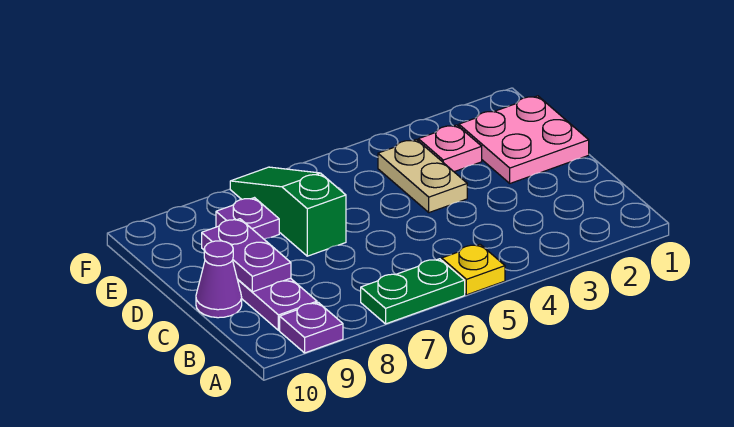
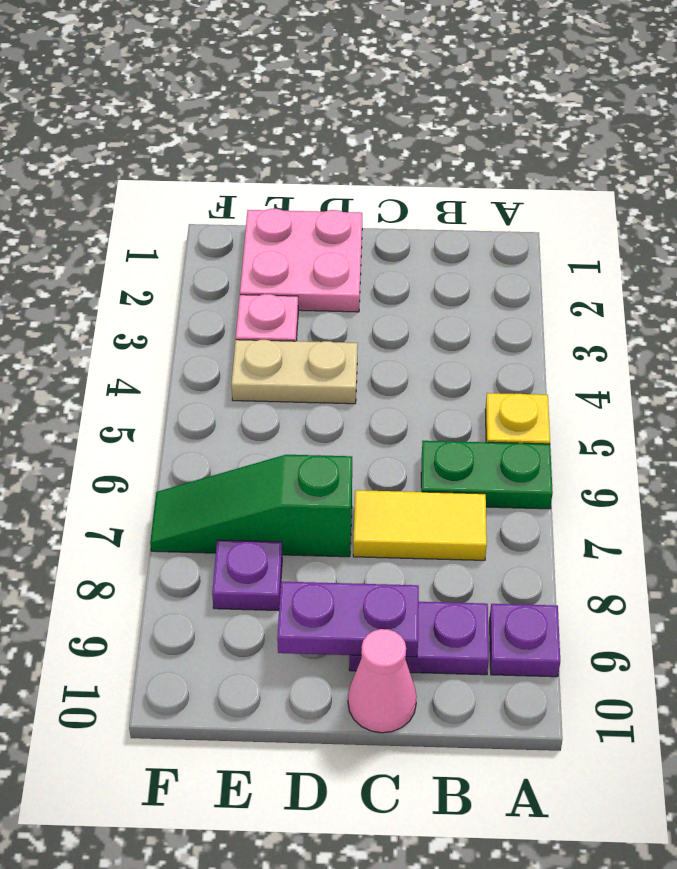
green 1x2 plate [361,259,465,324] -> green 1x2 plate turned to [421,441,553,509]
none -> yellow 1x2 tile [353,490,487,560]
purple 1x1 cone [196,241,242,318] -> pink 1x1 cone [348,629,417,733]

